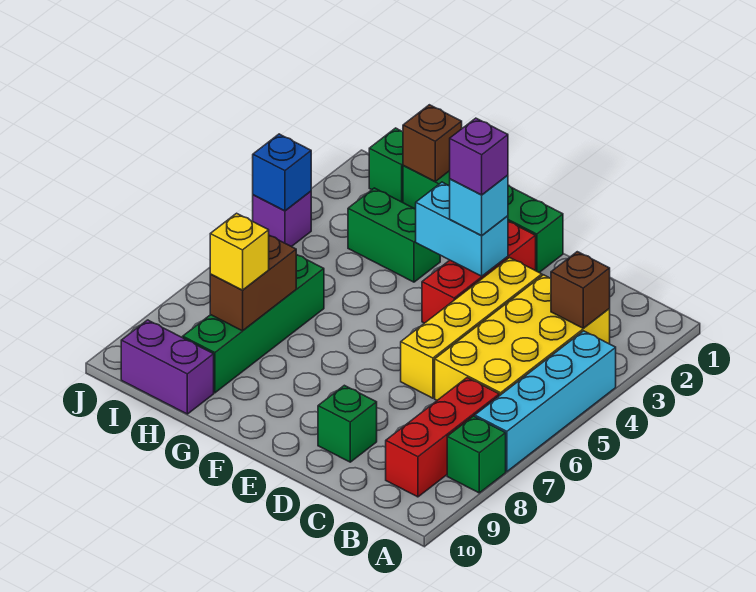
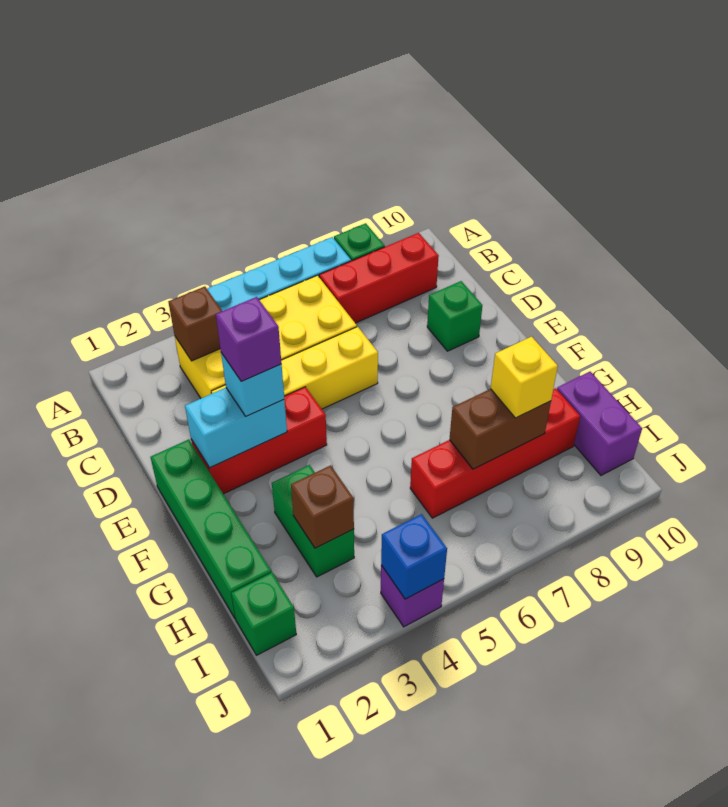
cyan 1x2 brick [416,182,508,276] -> cyan 1x2 brick turned to [185,388,287,468]
brown 1x1 brick [403,105,462,181] -> brown 1x1 brick moved to [291,465,354,548]
green 1x4 brick [183,254,324,393] -> red 1x4 brick [410,388,580,518]

